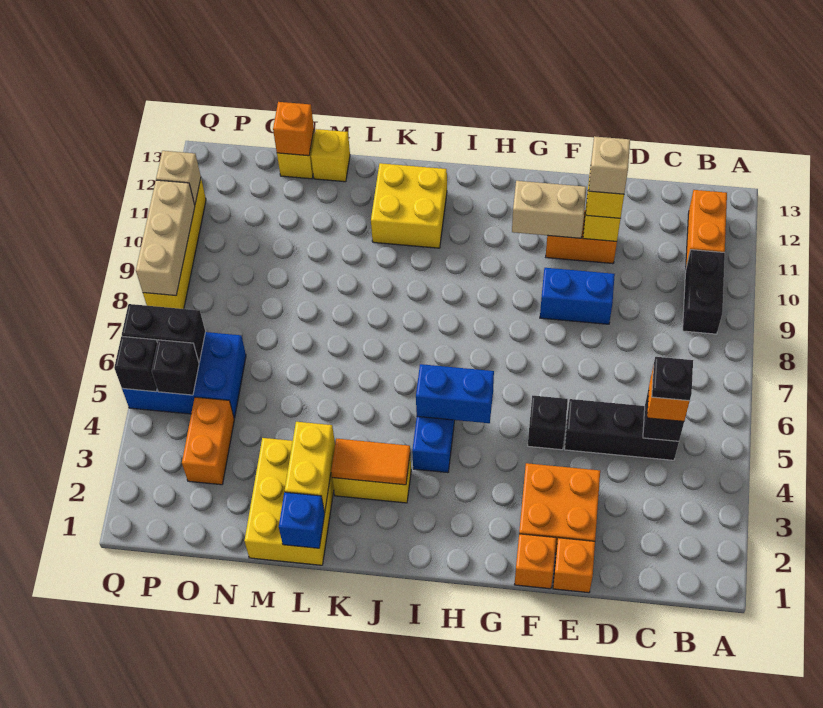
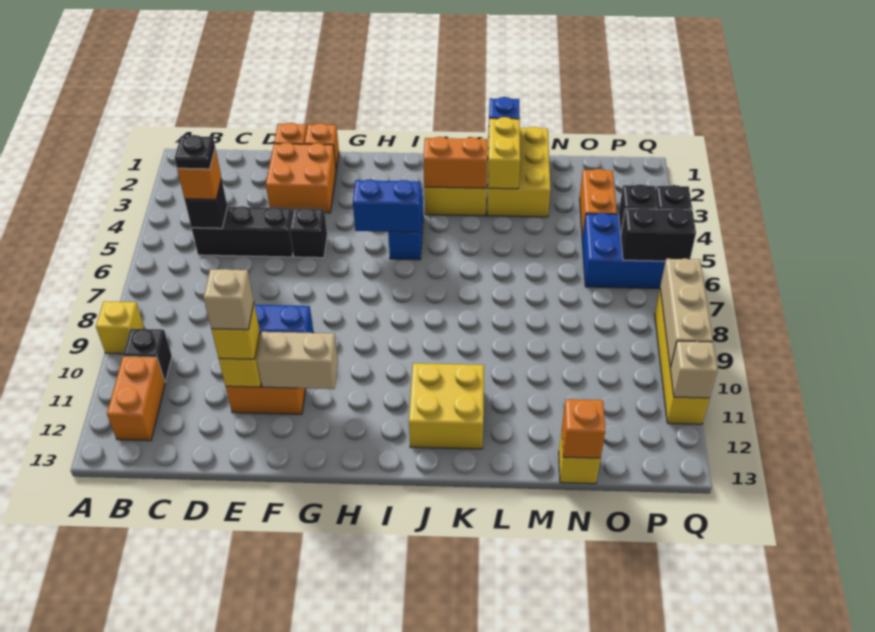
black 1x2 brick [683,250,725,334] -> black 1x1 brick [123,329,172,382]
orange 1x2 tile [331,439,410,485] -> orange 1x2 brick [424,137,488,188]
yellow 1x1 brick [311,129,350,182] -> yellow 1x1 brick moved to [96,301,145,354]

